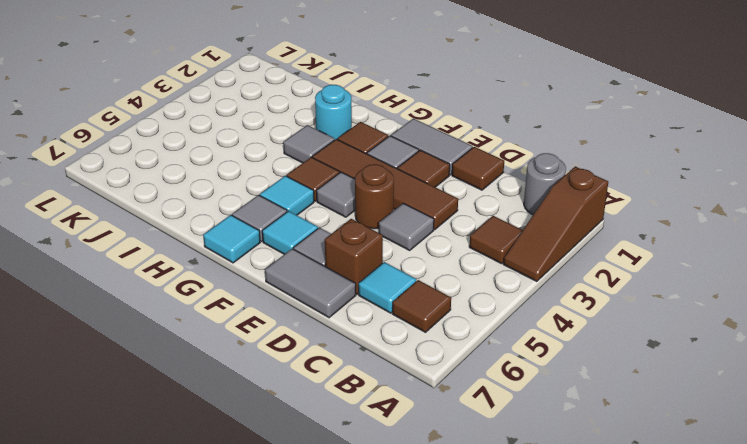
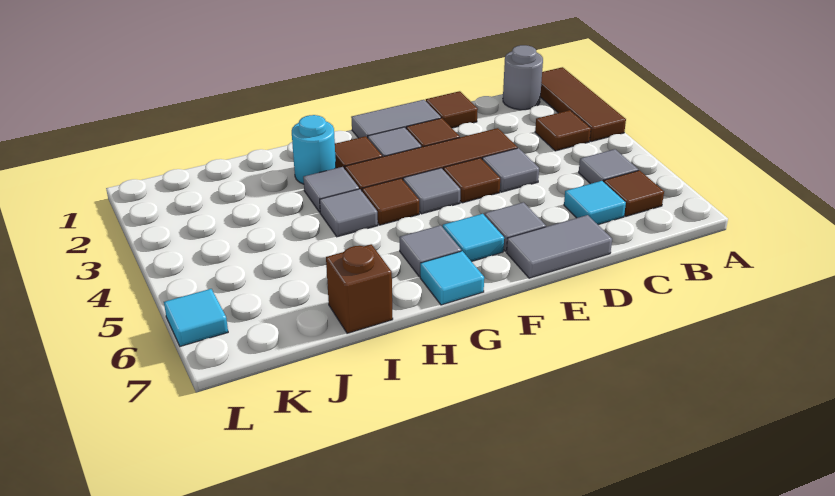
brown 1x3 slope [503,166,608,281] -> brown 1x3 tile [540,67,626,142]
none -> grey 1x1 tile [579,149,638,184]
brown 1x1 brick [325,219,383,294] -> brown 1x1 brick moved to [326,244,393,333]
brown 1x1 round brick [355,164,394,229] -> brown 1x1 tile [443,158,500,203]
cyan 1x1 tile [260,176,314,215] -> cyan 1x1 tile moved to [164,289,228,346]
none -> grey 1x1 tile [320,189,378,237]

